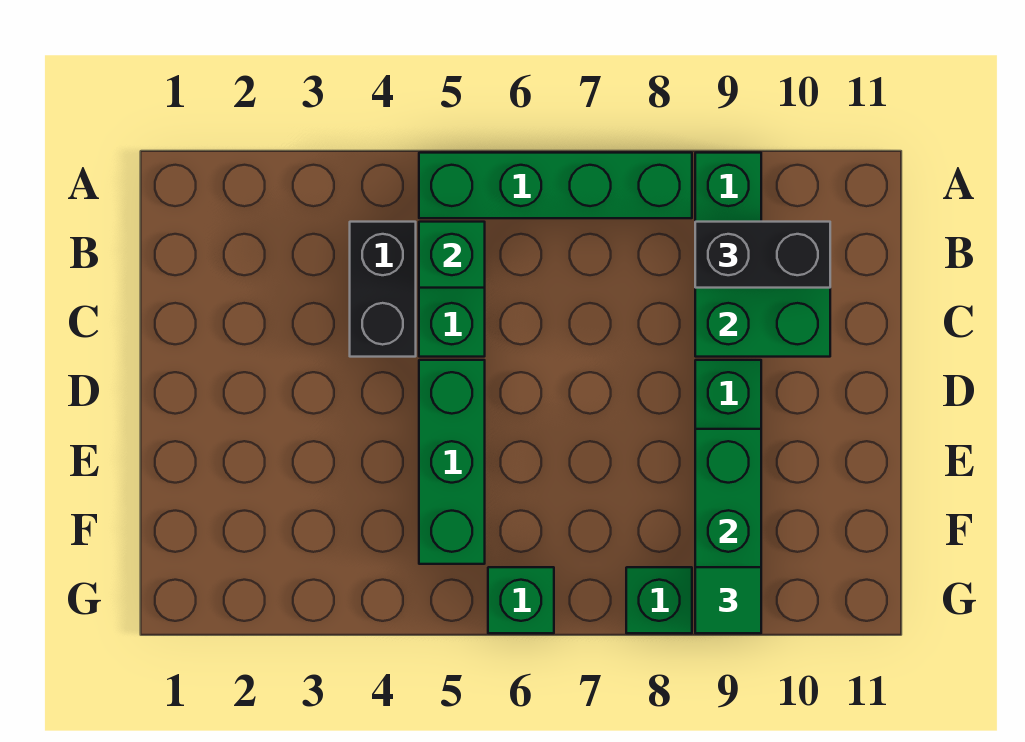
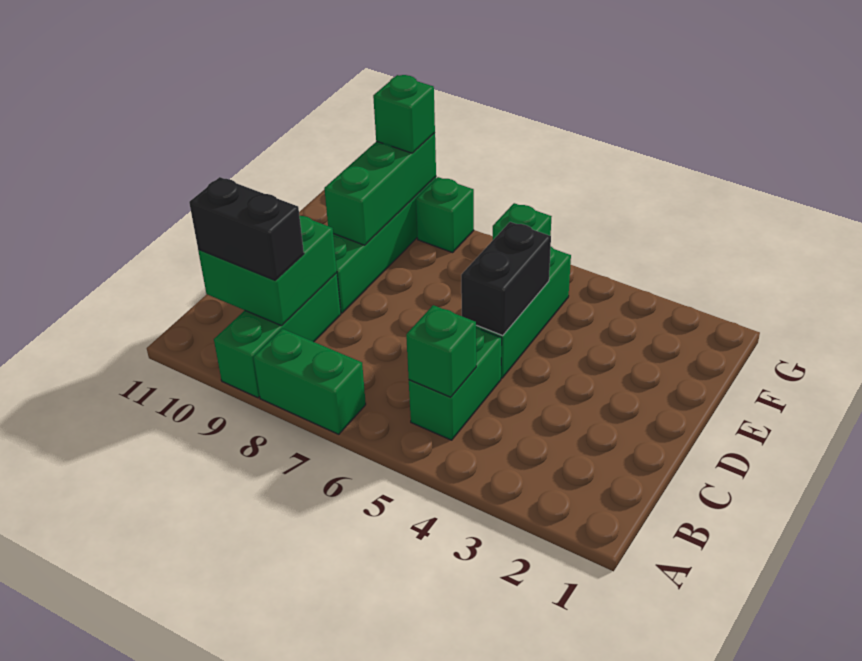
green 1x4 brick [419,153,692,218] -> green 1x2 brick [253,329,366,434]
black 1x2 brick [350,222,416,357] -> black 1x2 brick moved to [461,222,551,335]
green 1x1 tile [695,567,761,633] -> green 1x1 brick [373,75,435,153]

